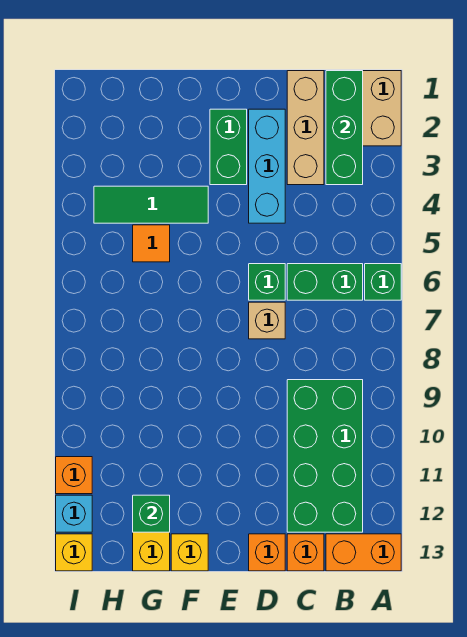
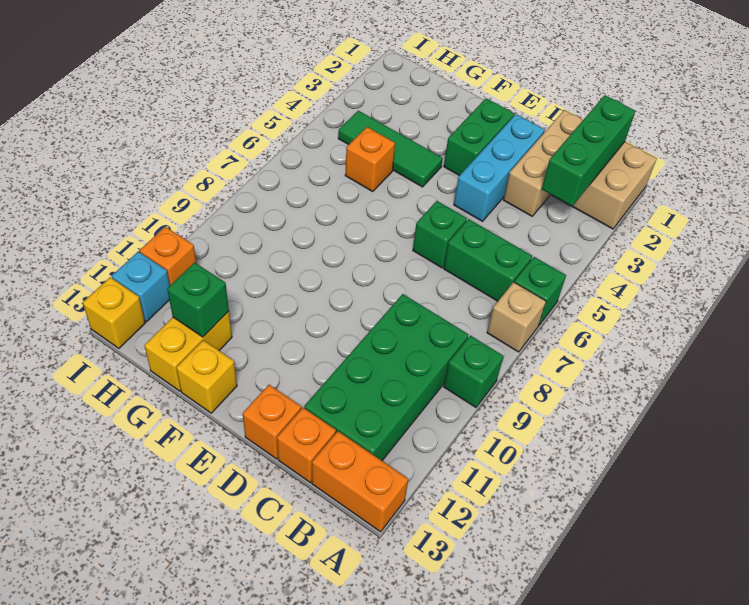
none -> green 1x1 brick [444,335,504,407]
tan 1x1 brick [249,302,285,339] -> tan 1x1 brick moved to [487,282,546,352]
orange 1x1 tile [133,225,170,262] -> orange 1x1 brick [345,127,395,192]

